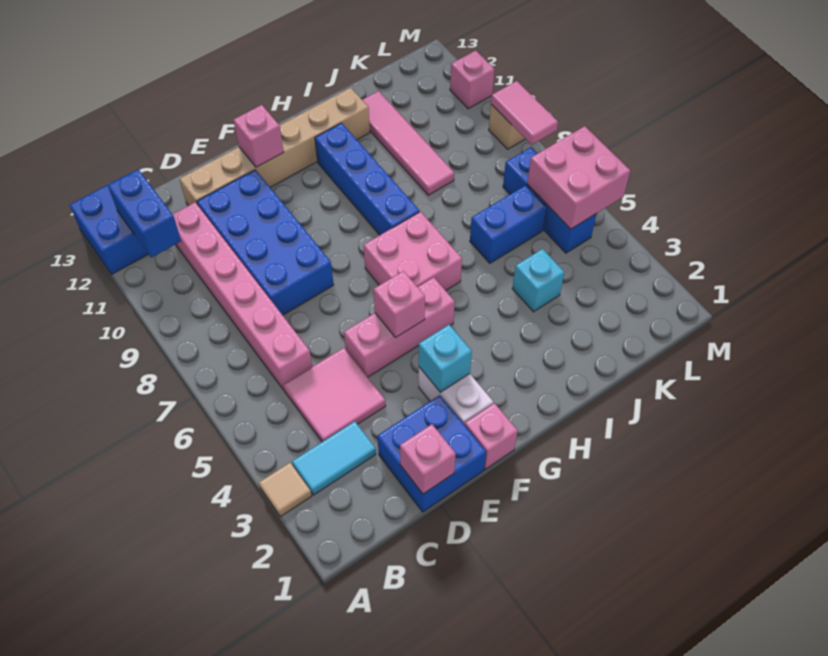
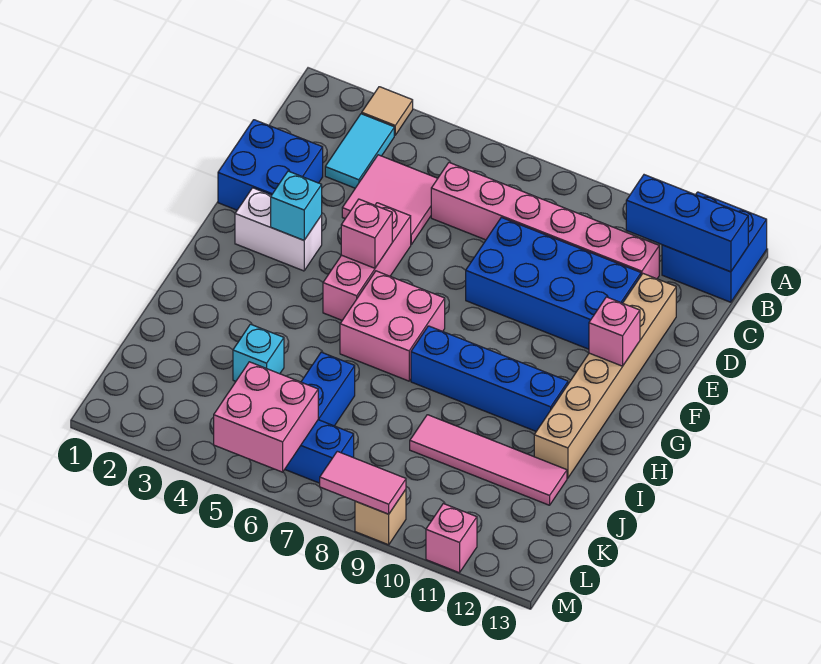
blue 1x2 brick [108,169,181,258] -> blue 1x3 brick [626,175,748,272]
pink 1x1 brick [400,424,456,494] -> none
pink 1x1 brick [465,403,518,469] -> none

